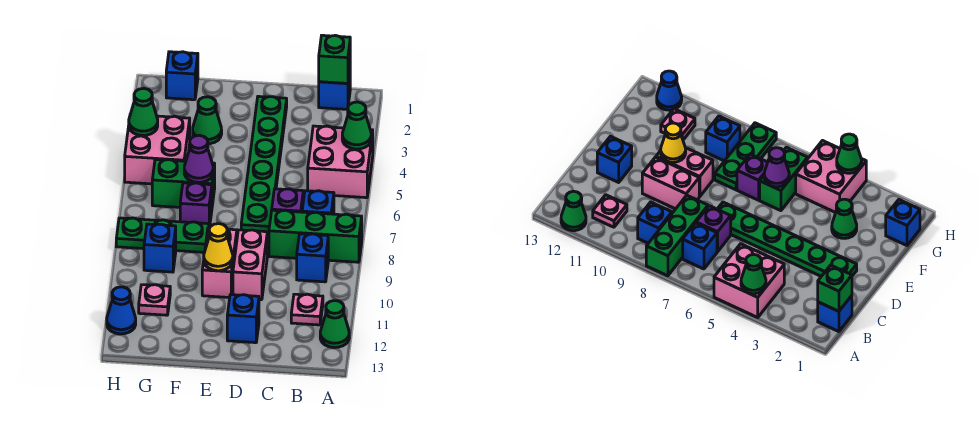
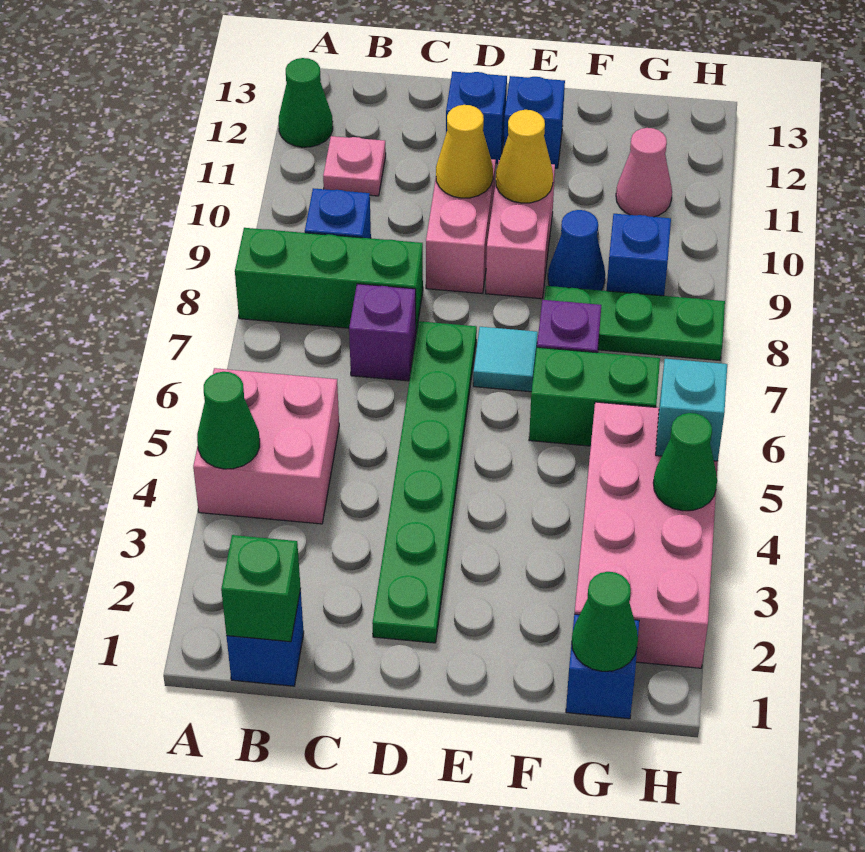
blue 1x1 brick [302,191,334,214] -> blue 1x1 brick moved to [504,76,565,168]
none -> yellow 1x1 cone [436,105,493,198]
none -> cyan 1x1 tile [473,327,538,392]
green 1x1 cone [193,97,222,144] -> green 1x1 cone moved to [572,572,638,671]
purple 1x1 cone [184,135,213,183] -> none
pink 2x2 brick [125,116,190,184] -> pink 2x4 brick [575,402,718,668]
pink 1x1 plate [139,285,170,315] -> pink 1x1 cone [616,128,672,217]
none -> cyan 1x1 brick [656,359,727,461]
blue 1x1 cone [107,287,136,334] -> blue 1x1 cone moved to [548,210,605,290]

